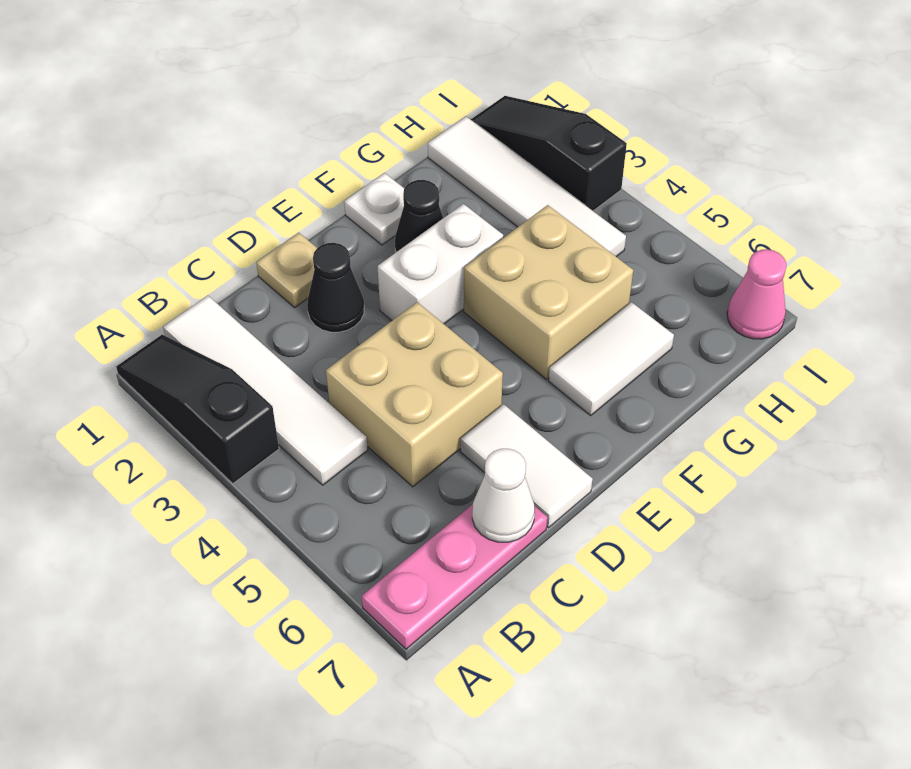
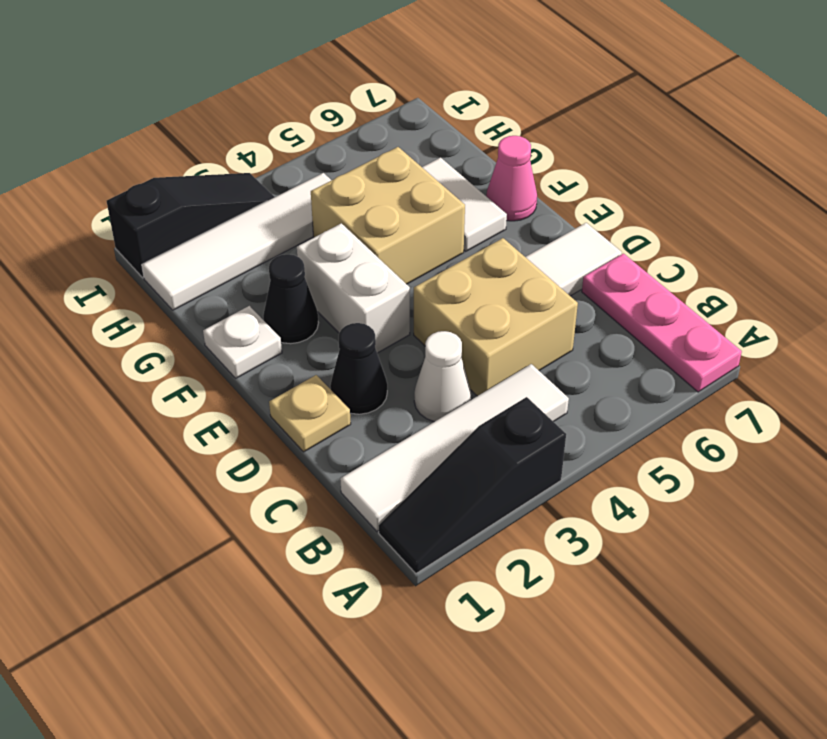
white 1x1 cone [472,449,535,542] -> white 1x1 cone moved to [414,331,471,422]
black 1x3 slope [471,96,627,211] -> black 1x3 slope turned to [107,173,274,278]
pink 1x1 cone [727,249,786,339] -> pink 1x1 cone moved to [486,136,537,221]

